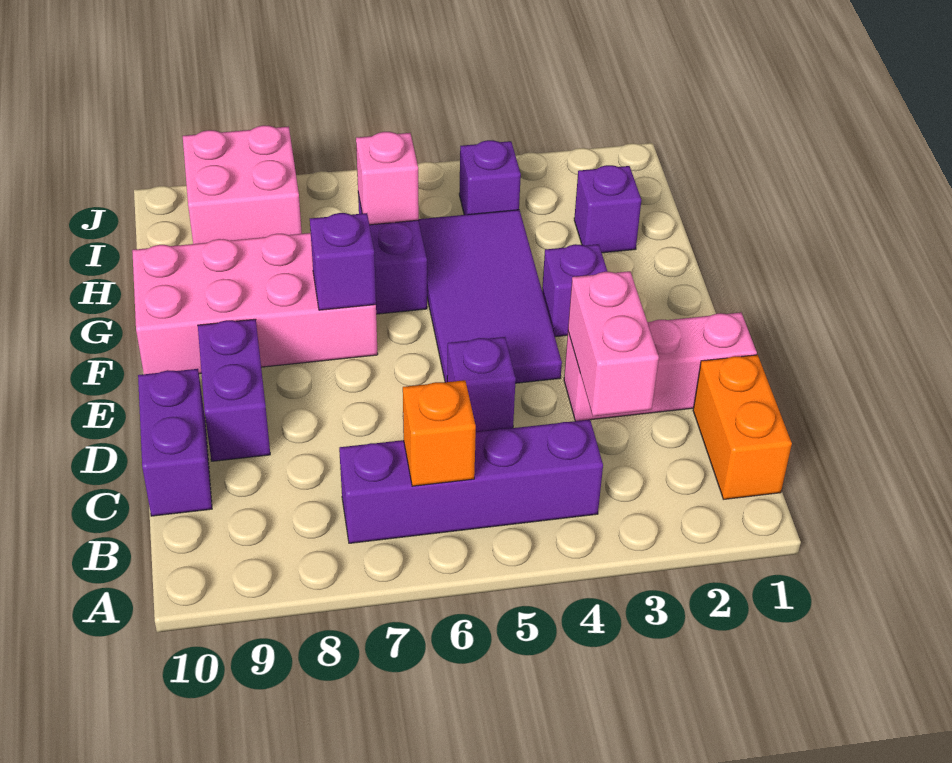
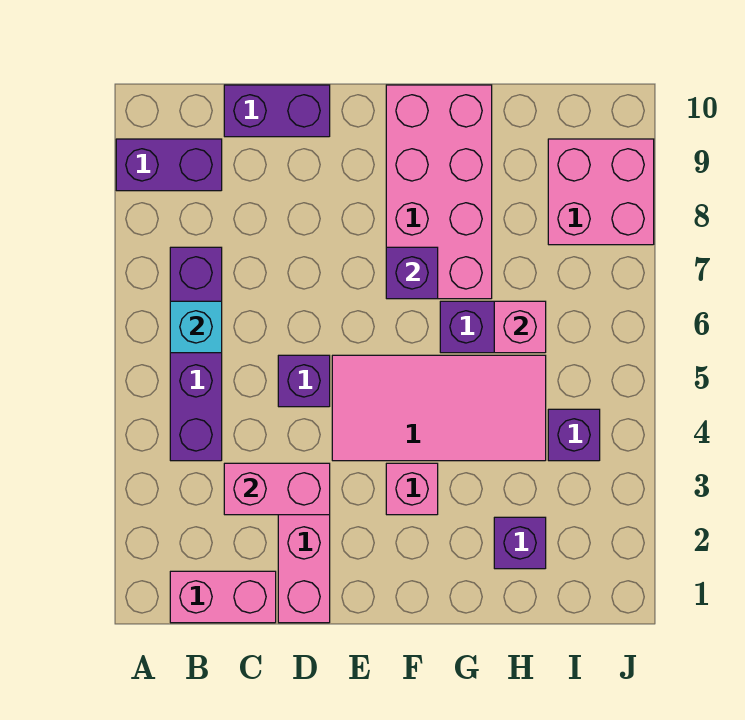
orange 1x2 brick [693,355,792,499] -> pink 1x2 brick [170,571,276,623]
orange 1x1 brick [403,380,476,486] -> cyan 1x1 brick [170,301,222,353]
purple 1x2 brick [198,319,270,461] -> purple 1x2 brick moved to [116,139,222,191]
purple 2x4 tile [419,210,562,383] -> pink 2x4 tile [332,355,546,461]
purple 1x1 brick [542,244,608,337] -> pink 1x1 brick [386,463,438,515]

